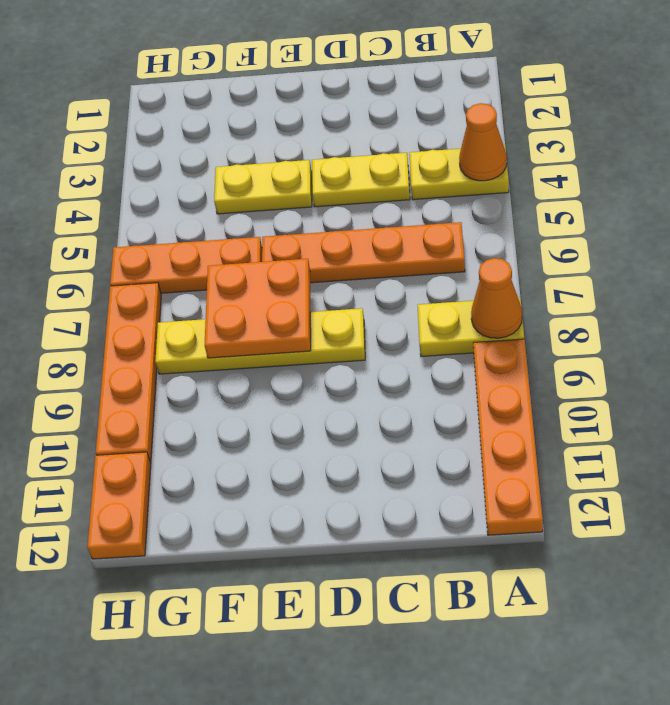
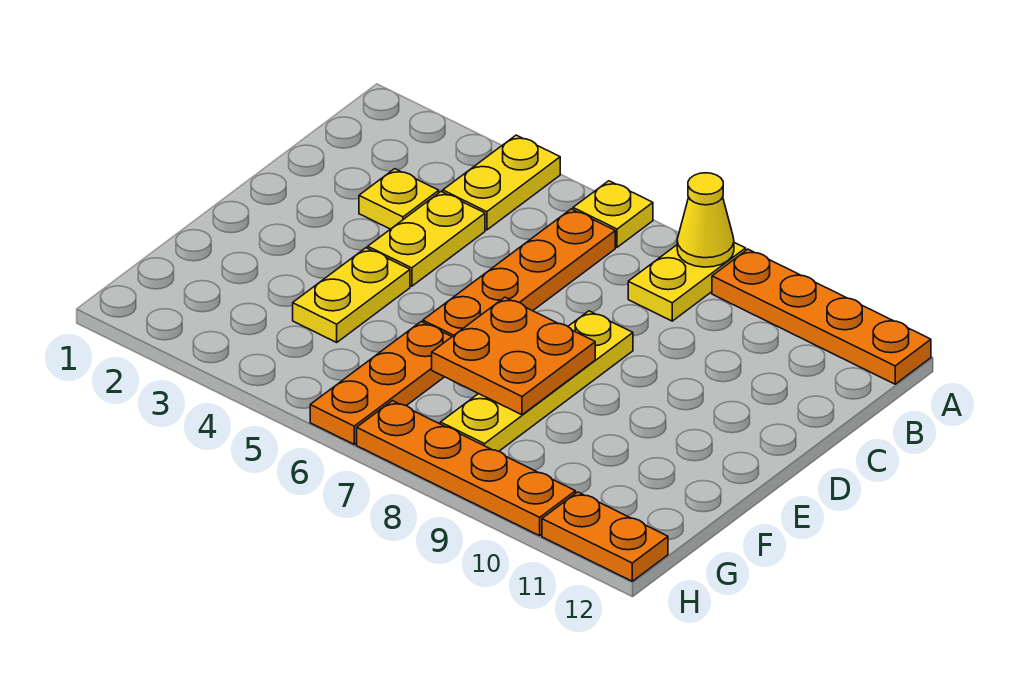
orange 1x1 cone [459,103,507,181] -> none
none -> yellow 1x1 plate [573,181,653,247]
orange 1x1 cone [471,258,522,338] -> yellow 1x1 cone [677,173,734,267]
none -> yellow 1x1 plate [359,169,439,229]

